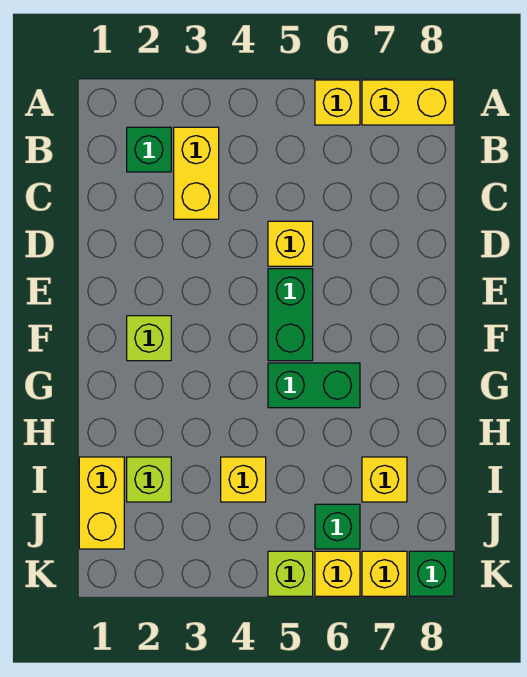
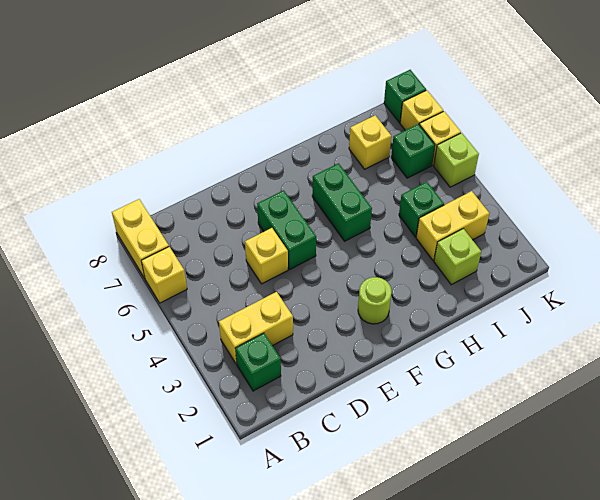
green 1x2 brick [268,269,313,361] -> green 1x2 brick turned to [257,190,316,270]
lime 1x1 brick [127,316,171,361] -> lime 1x1 round brick [358,277,392,324]
yellow 1x2 brick [79,457,124,549] -> yellow 1x2 brick moved to [416,191,489,261]
yellow 1x1 brick [221,457,266,502] -> green 1x1 brick [399,182,444,237]

